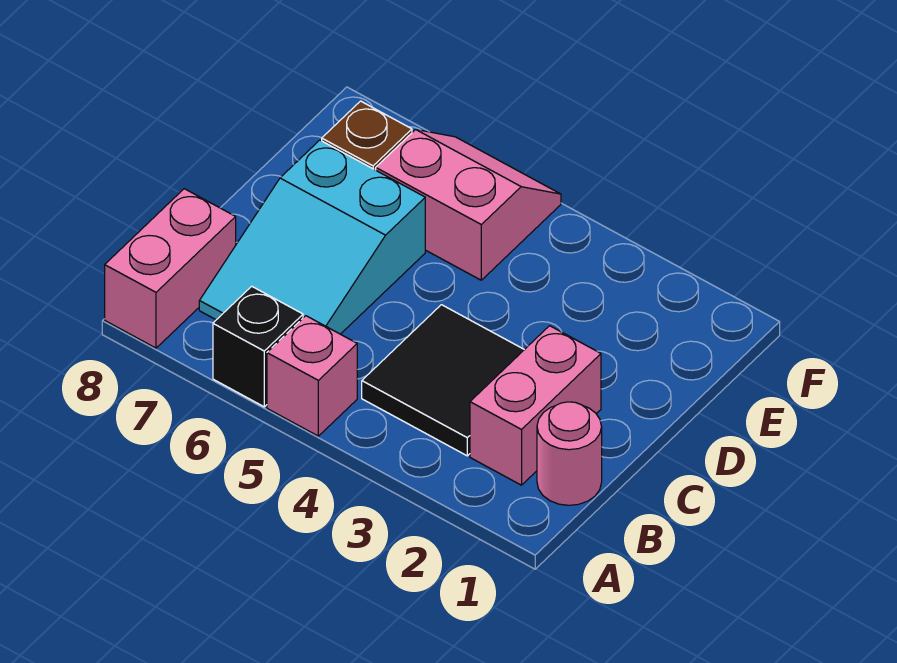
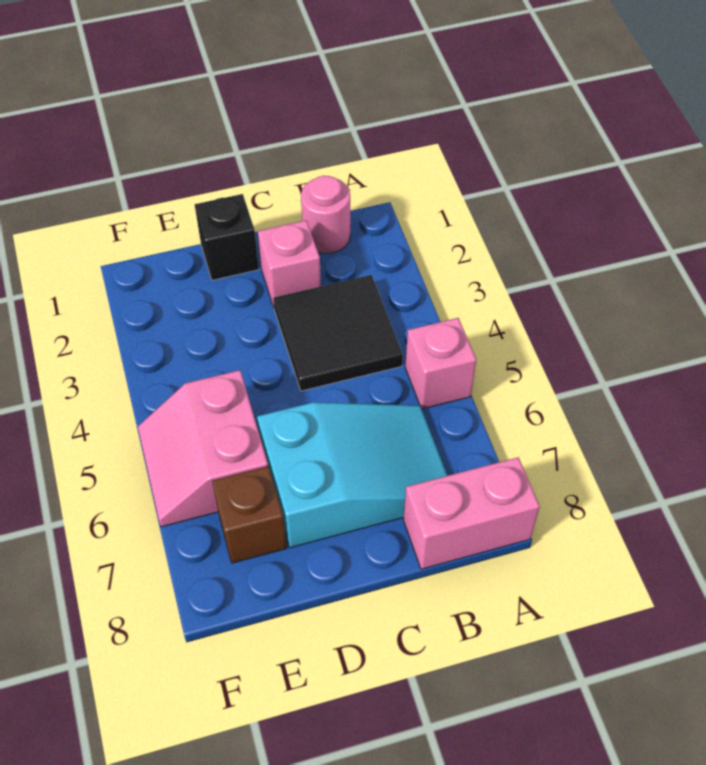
black 1x1 brick [213,286,303,407] -> black 1x1 brick moved to [195,194,259,280]
pink 1x2 brick [470,326,601,485] -> pink 1x1 brick [258,220,321,307]

